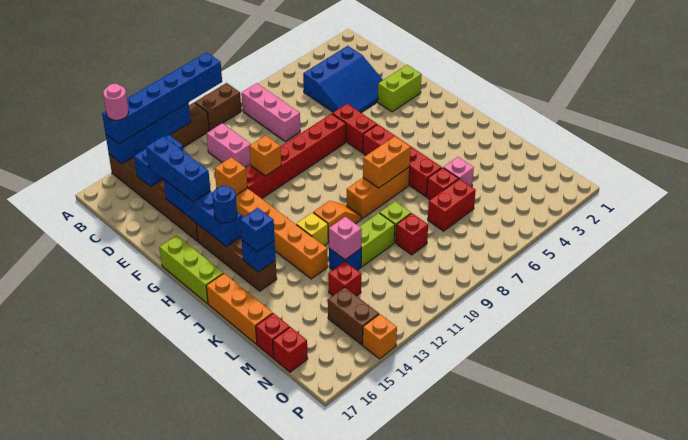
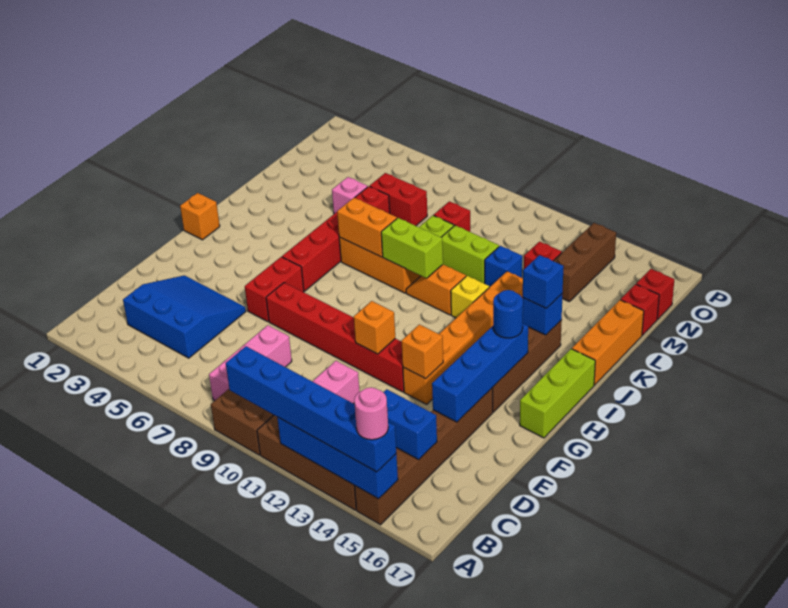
blue 1x3 brick [146,136,210,202] -> none
lime 1x2 brick [378,65,422,112] -> lime 1x2 brick moved to [381,218,443,278]
pink 1x1 brick [329,217,362,260] -> none
brown 1x2 brick [328,287,379,345] -> brown 1x3 brick [554,223,616,301]
orange 1x1 brick [363,314,397,359] -> orange 1x1 brick moved to [180,193,220,240]

